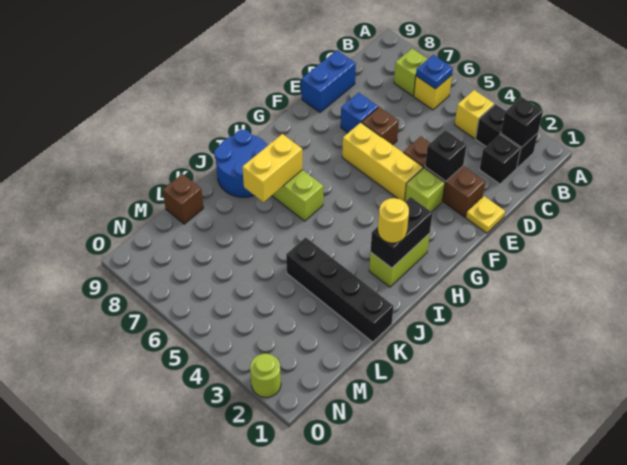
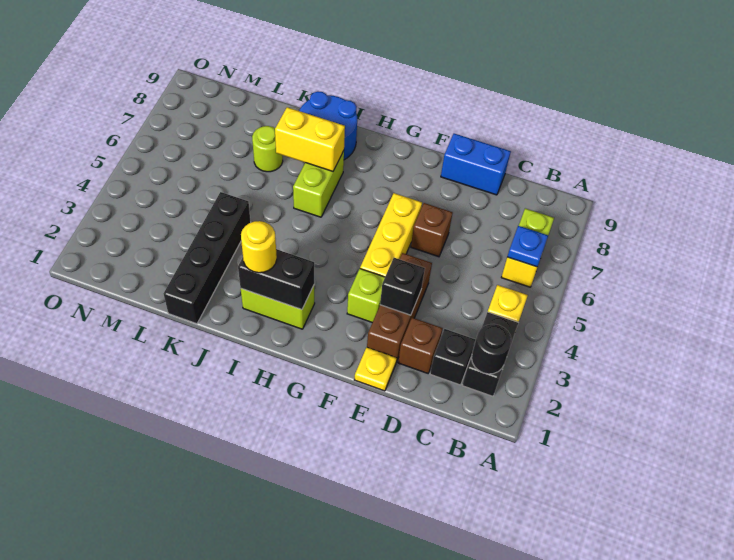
black 1x1 brick [501,97,543,148] -> black 1x1 round brick [472,324,511,374]
blue 1x1 brick [341,93,378,133] -> none
brown 1x1 brick [163,174,204,224] -> brown 1x1 brick moved to [398,318,443,373]
lime 1x1 round brick [250,354,281,397] -> lime 1x1 round brick moved to [252,126,283,172]

